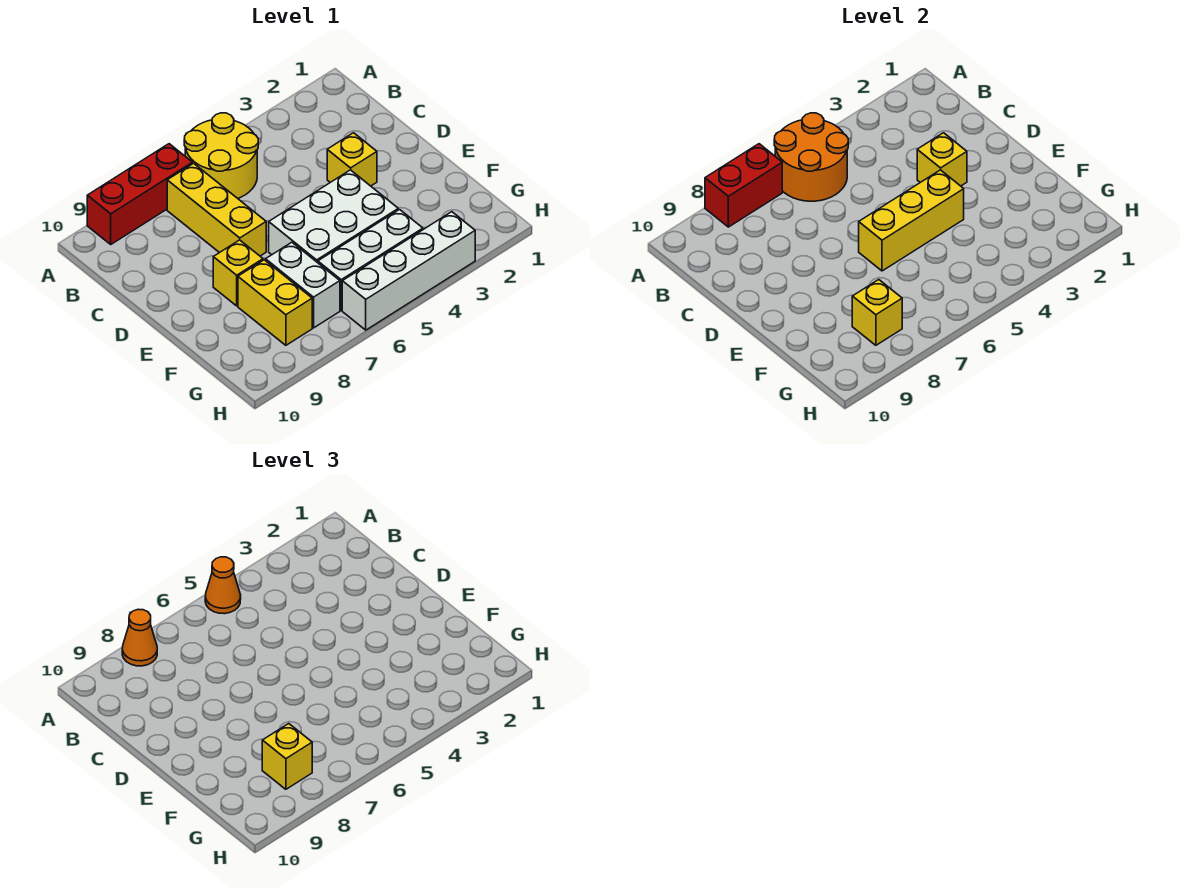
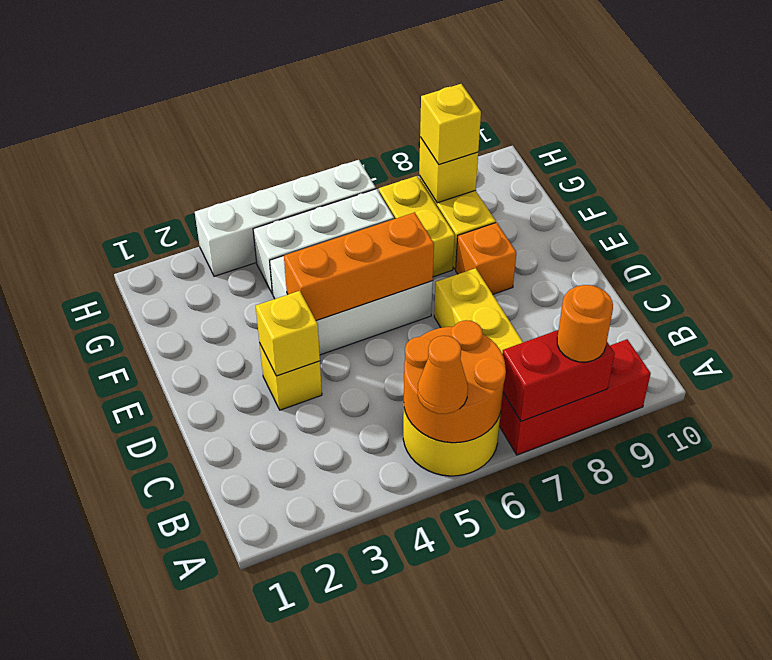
orange 1x1 cone [122,609,157,666] -> orange 1x1 round brick [557,285,613,362]
yellow 1x3 brick [859,170,964,271] -> orange 1x3 brick [284,212,434,321]
yellow 1x1 brick [213,240,263,306] -> orange 1x1 brick [456,222,516,294]
white 1x2 brick [266,242,340,328] -> yellow 1x2 brick [379,176,455,277]

